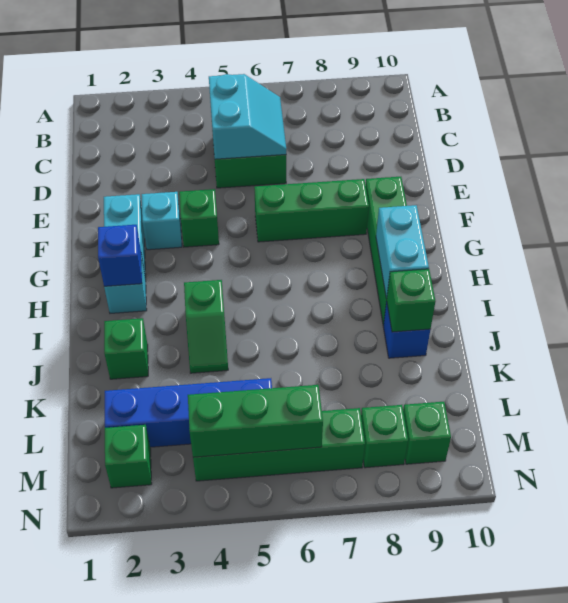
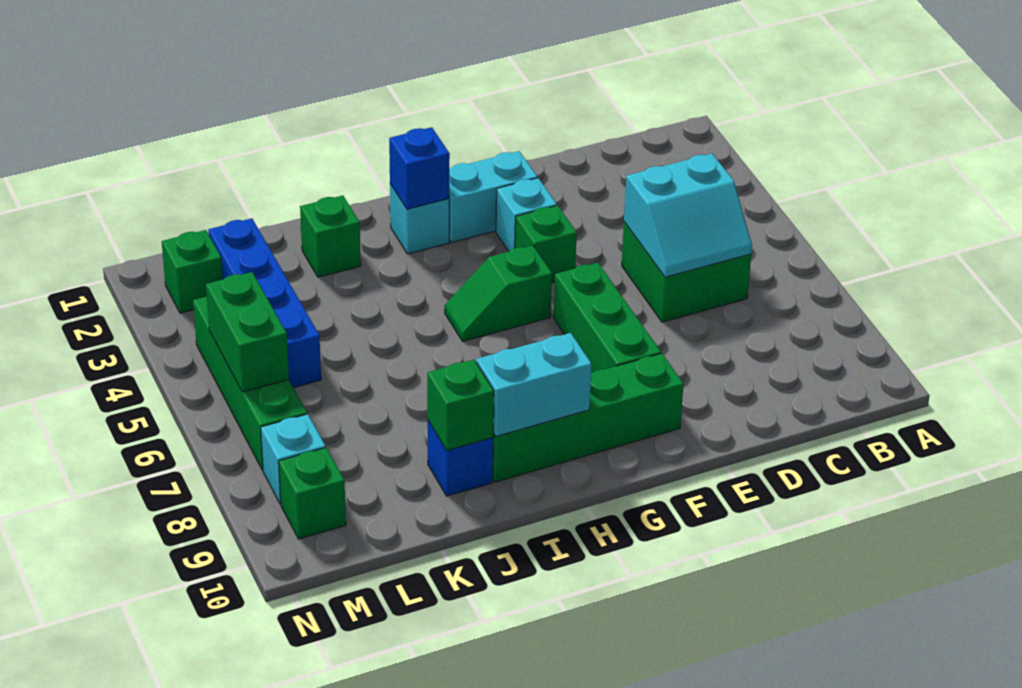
green 1x2 slope [184,280,228,373] -> green 1x2 slope moved to [445,245,552,341]
green 1x3 brick [188,385,323,457] -> green 1x2 brick [206,272,289,392]
green 1x1 brick [361,405,408,468] -> cyan 1x1 brick [261,414,326,504]

